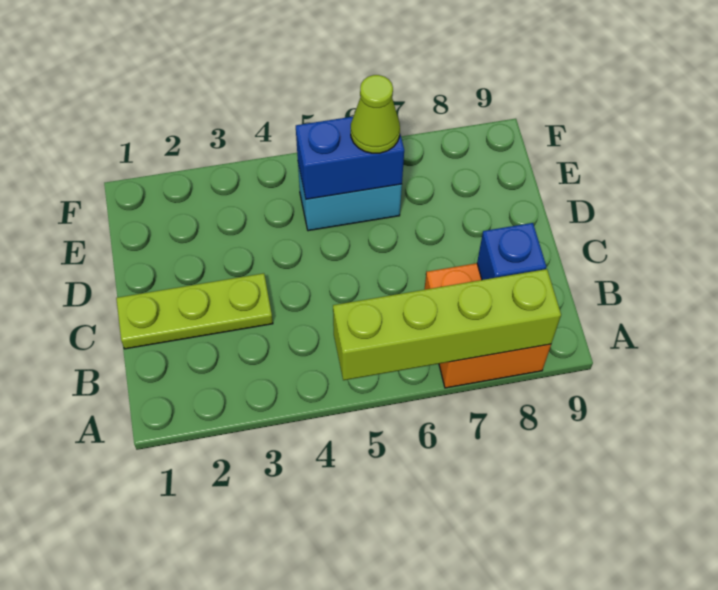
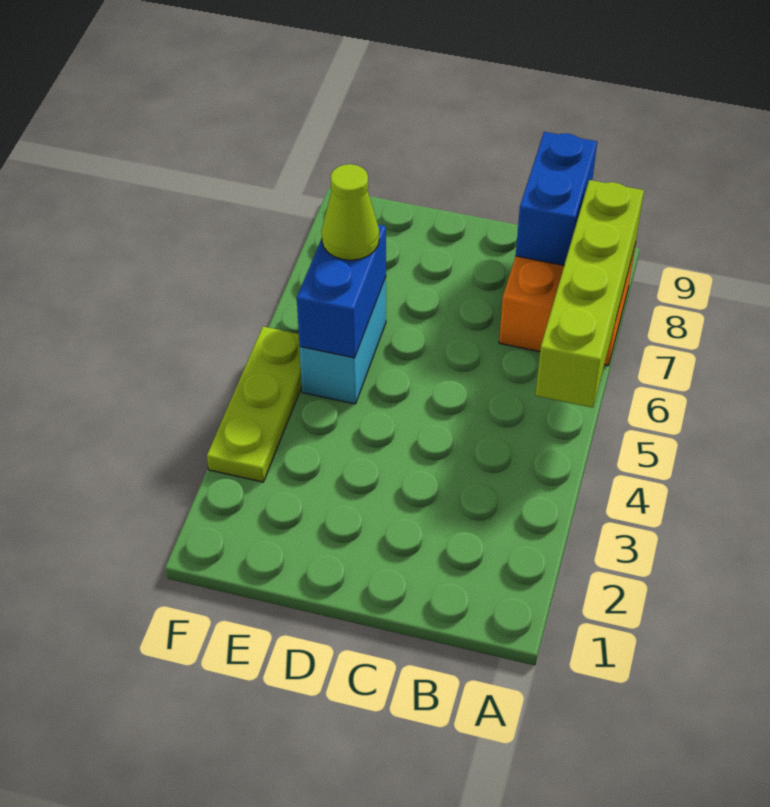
blue 1x1 brick [477,223,546,280] -> blue 1x2 brick [516,132,597,265]
lime 1x3 plate [116,273,273,349] -> lime 1x3 plate moved to [207,326,302,482]

